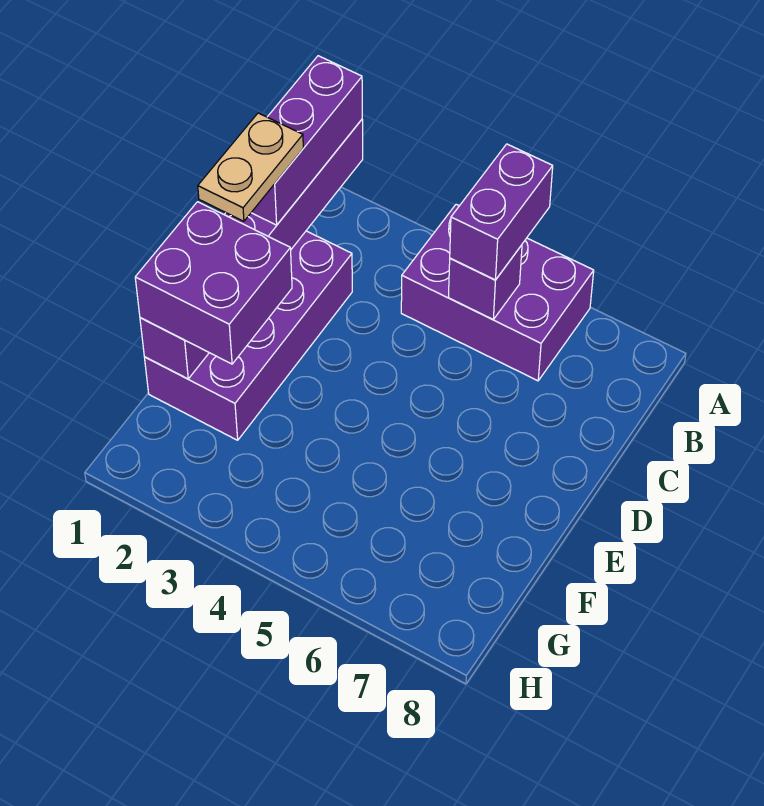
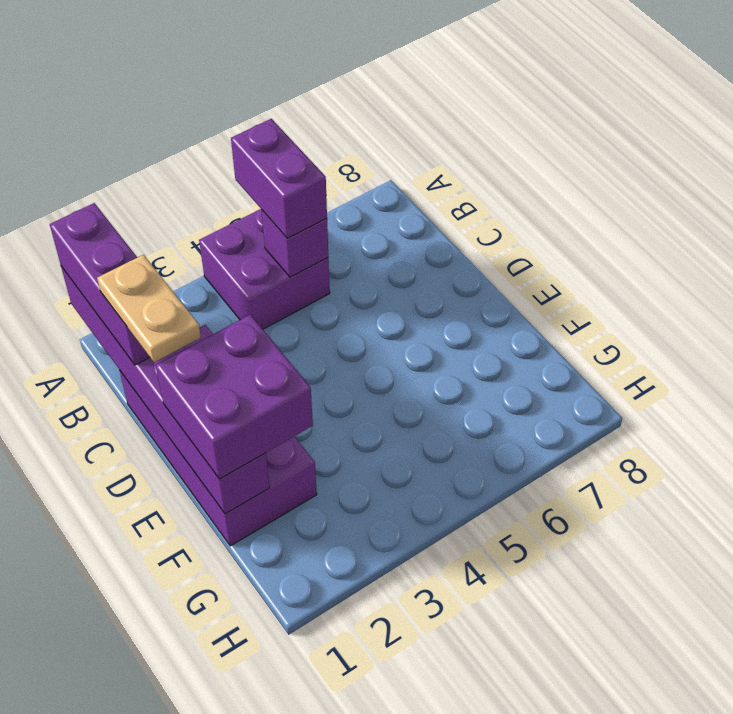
purple 2x3 brick [401,204,594,381] -> purple 2x2 brick [199,209,330,329]

